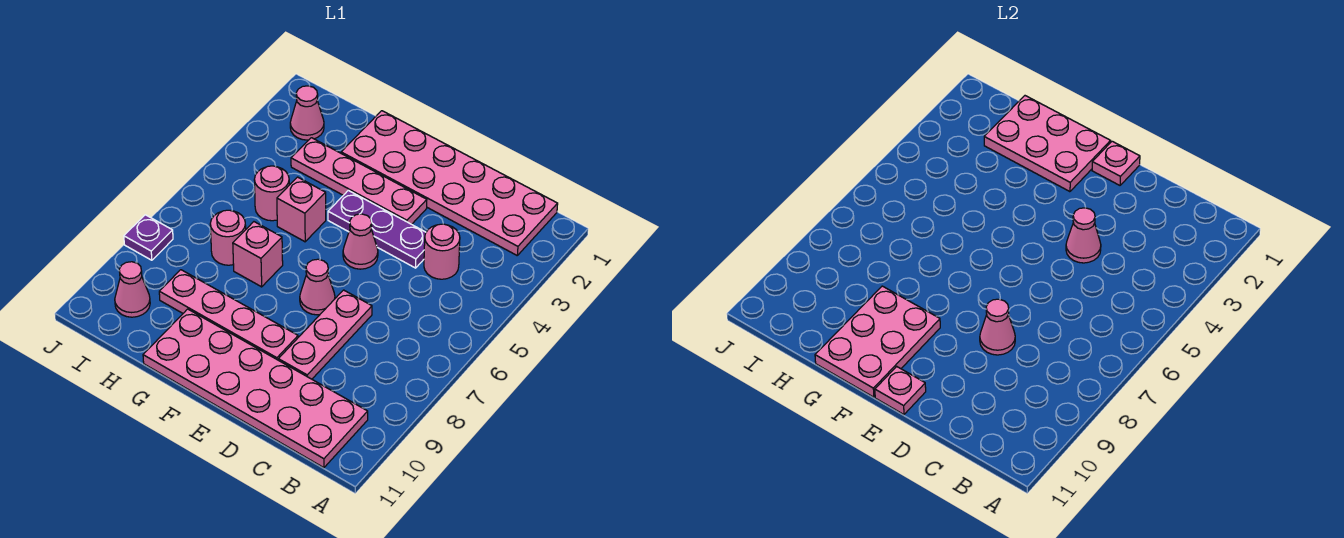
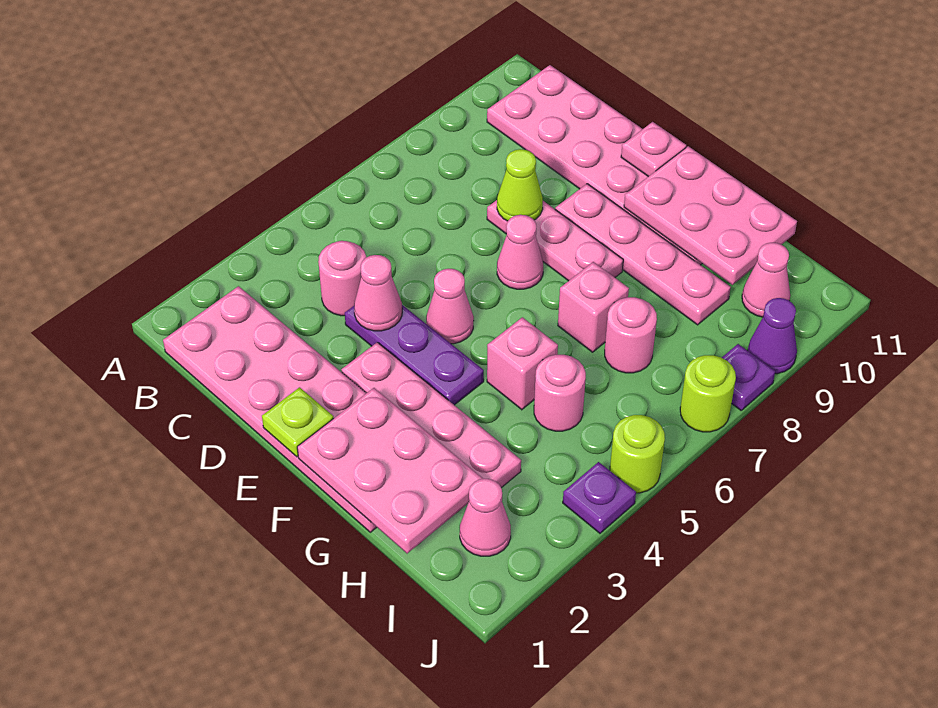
pink 1x3 plate [278,290,372,379] -> pink 1x3 plate turned to [487,200,623,281]
pink 1x1 cone [980,299,1015,355] -> lime 1x1 cone [497,149,543,221]
pink 1x1 plate [1092,141,1140,185] -> lime 1x1 plate [262,387,334,457]
pink 2x3 plate [815,286,940,397] -> pink 2x3 plate turned to [624,146,797,285]
none -> purple 1x1 plate [563,462,636,533]
none -> lime 1x1 round brick [610,415,665,493]
none -> lime 1x1 round brick [680,355,736,432]
none -> purple 1x1 cone [748,298,797,374]

